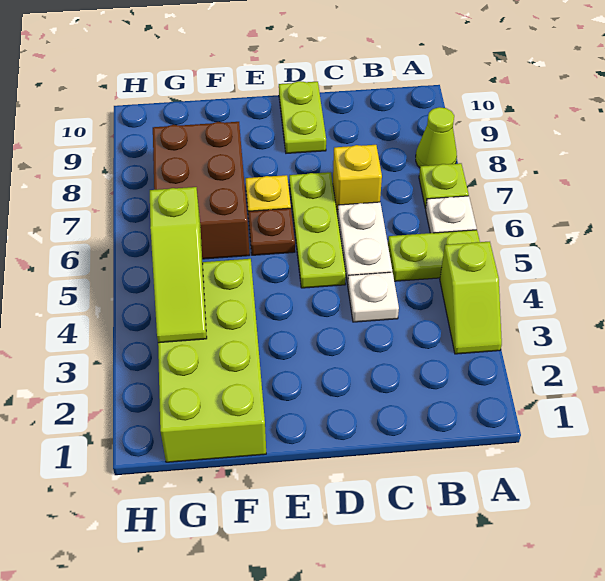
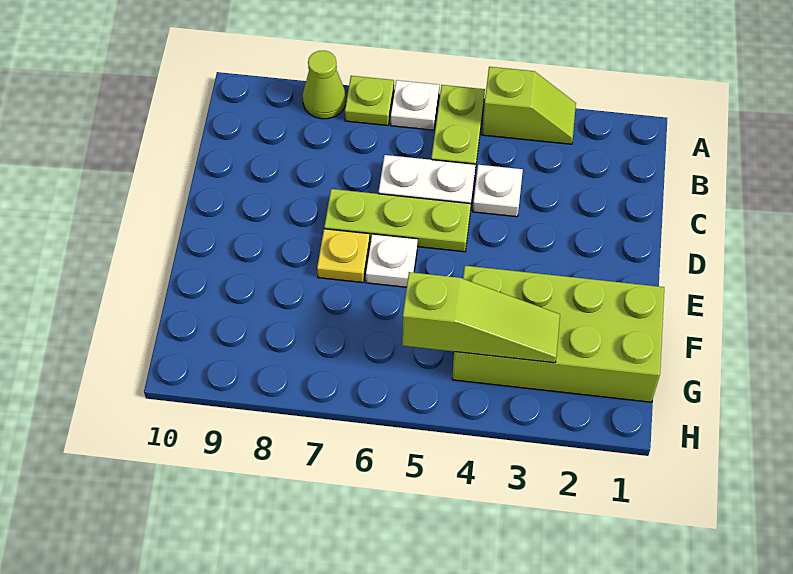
yellow 1x1 brick [333,145,382,214] -> none
lime 1x2 plate [279,81,326,153] -> none
brown 1x1 plate [248,208,295,255] -> white 1x1 plate [366,234,418,287]
brown 2x3 brick [153,122,249,259] -> none

